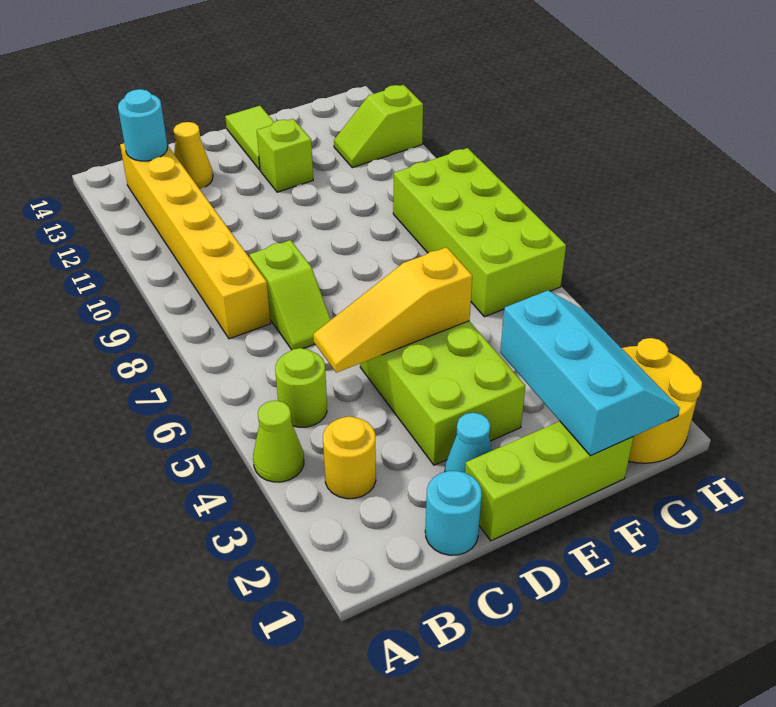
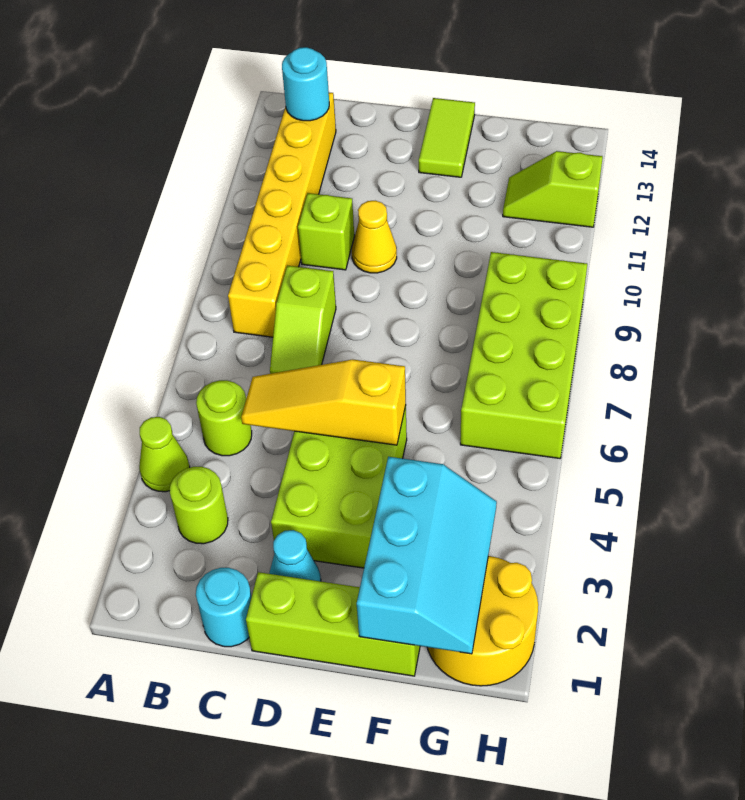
yellow 1x1 round brick [323,416,376,499] -> lime 1x1 round brick [170,467,228,544]
yellow 1x1 cone [173,122,213,189] -> yellow 1x1 cone moved to [352,201,397,273]
lime 1x1 brick [257,119,313,192] -> lime 1x1 brick moved to [298,193,354,270]

